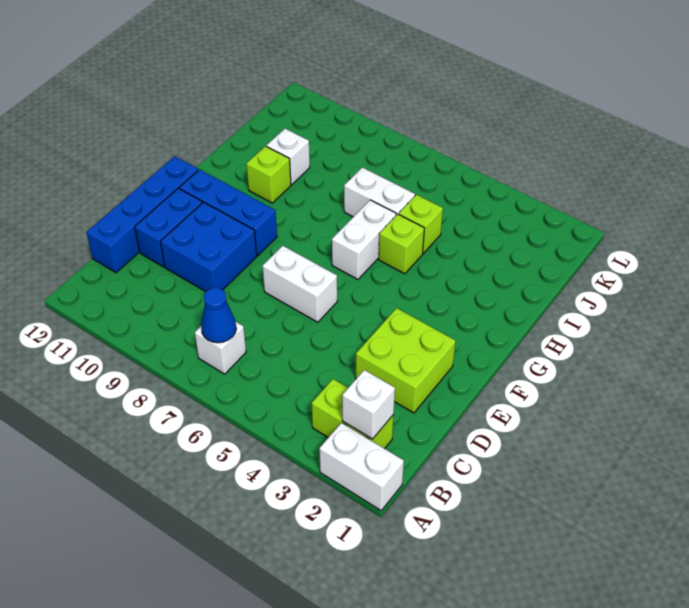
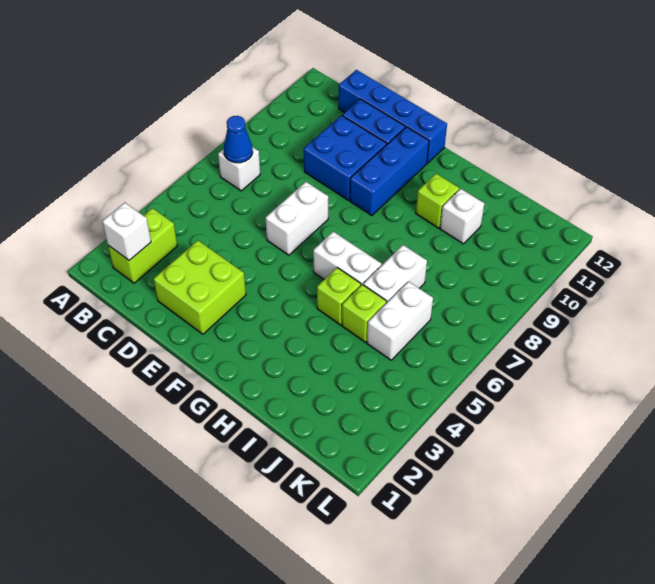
white 1x2 brick [319,423,404,510] -> white 1x2 brick moved to [367,282,433,360]

